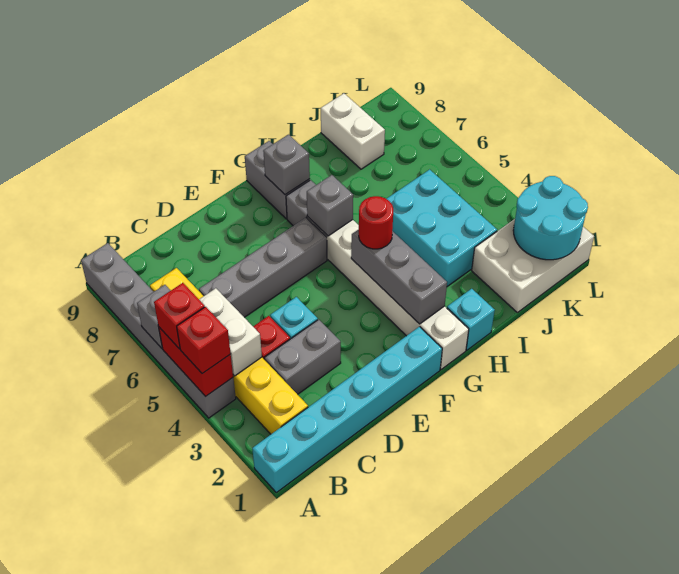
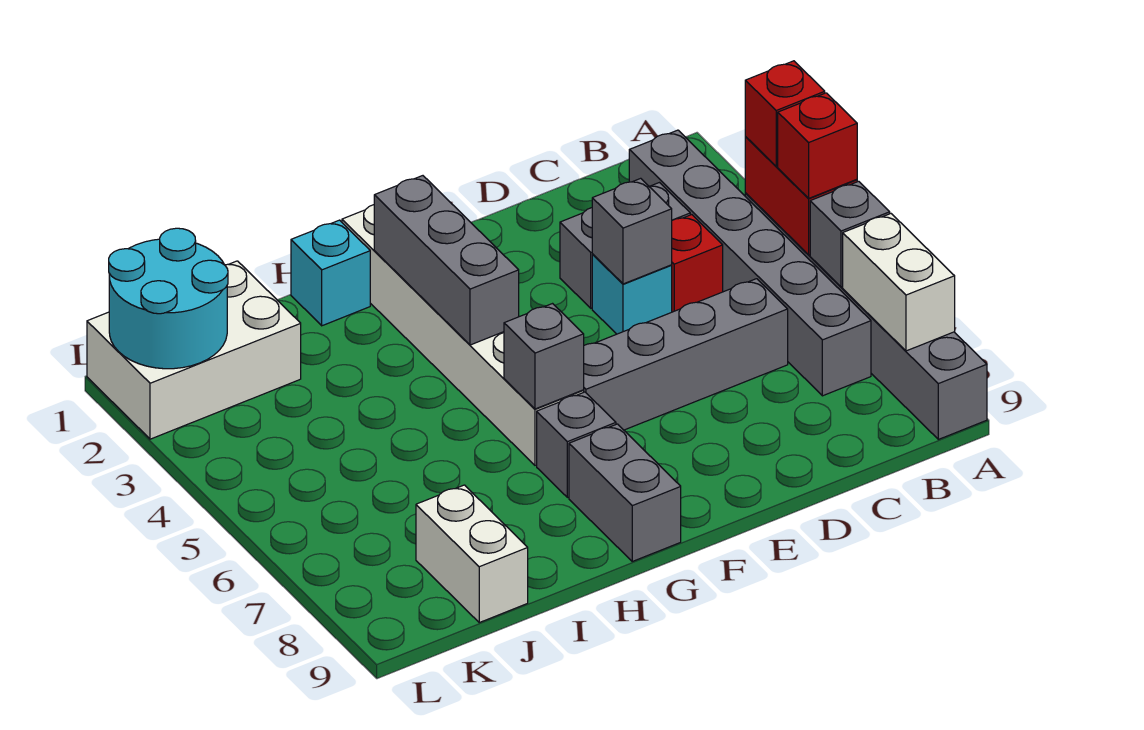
cyan 1x6 brick [252,327,442,493] -> none
yellow 1x6 brick [150,268,308,434] -> grey 1x6 brick [629,130,871,396]
white 1x2 brick [199,288,262,376] -> white 1x2 brick moved to [843,214,955,351]
red 1x1 round brick [359,196,393,249] -> none
grey 1x1 brick [263,135,310,195] -> grey 1x1 brick moved to [592,178,672,284]
cyan 2x3 brick [387,169,497,286] -> none

